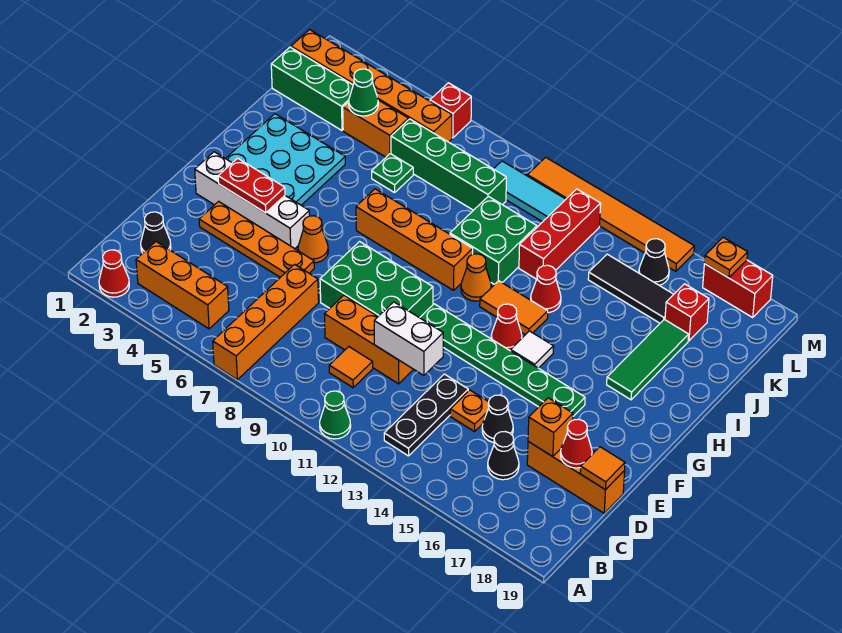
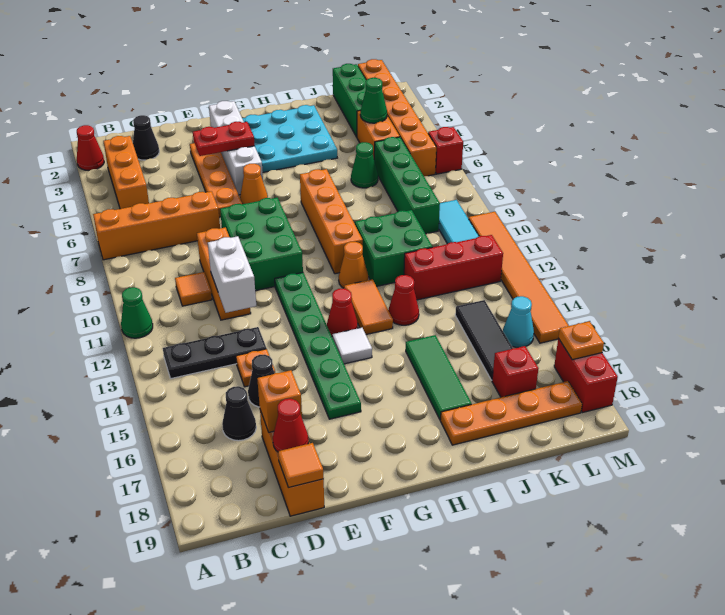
red 1x2 plate [218,158,285,213] -> red 1x2 plate turned to [193,122,255,156]
green 1x3 tile [607,319,689,400] -> green 1x3 tile turned to [406,335,472,420]
none -> orange 1x4 plate [440,381,582,445]
green 1x1 plate [372,154,413,193] -> green 1x1 cone [351,142,378,188]
black 1x1 cone [639,239,669,285] -> cyan 1x1 cone [503,296,534,347]

